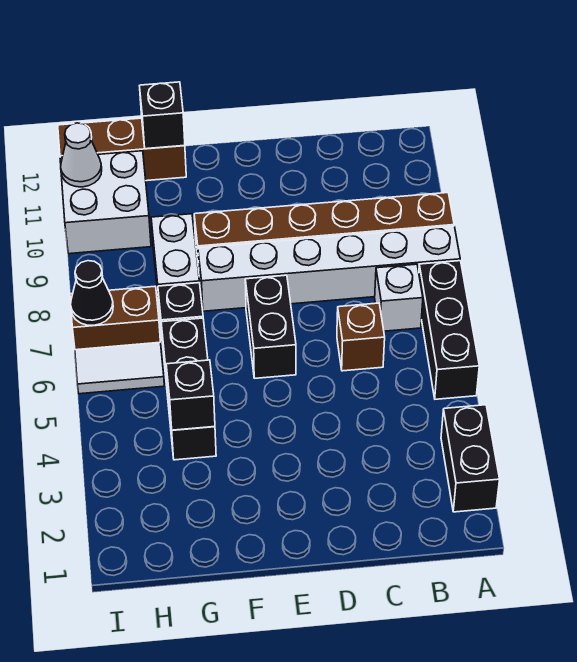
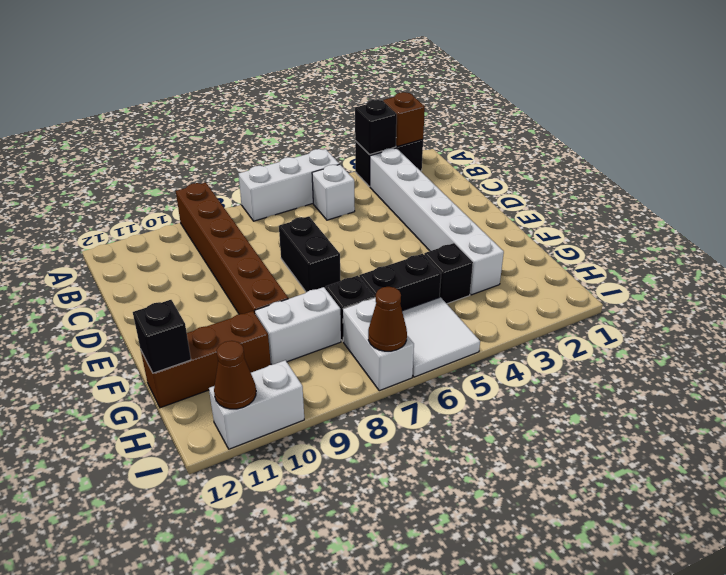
black 1x3 brick [419,261,479,399] -> white 1x3 brick [239,149,339,221]
white 1x6 brick [198,226,460,311] -> white 1x6 brick moved to [370,148,504,295]
white 1x1 brick [375,264,423,331] -> white 1x1 brick moved to [312,164,355,220]
brown 1x1 brick [337,303,385,371] -> brown 1x1 brick moved to [383,92,425,147]
black 1x2 brick [245,275,296,378] -> black 1x2 brick turned to [279,216,341,292]
black 1x1 brick [166,360,215,430] -> black 1x1 brick moved to [355,100,397,155]
brown 1x3 brick [58,118,186,181] -> brown 1x3 brick turned to [141,311,271,408]
white 1x2 tile [75,342,164,394] -> white 2x2 tile [402,297,480,377]
brown 1x2 brick [70,286,160,350] -> white 1x2 brick [343,298,414,391]
white 2x2 brick [60,151,151,254] -> white 1x2 brick [209,360,304,449]
black 1x1 cone [71,261,113,325] -> brown 1x1 cone [368,287,407,351]
white 1x1 cone [61,123,102,187] -> brown 1x1 cone [214,341,256,409]

